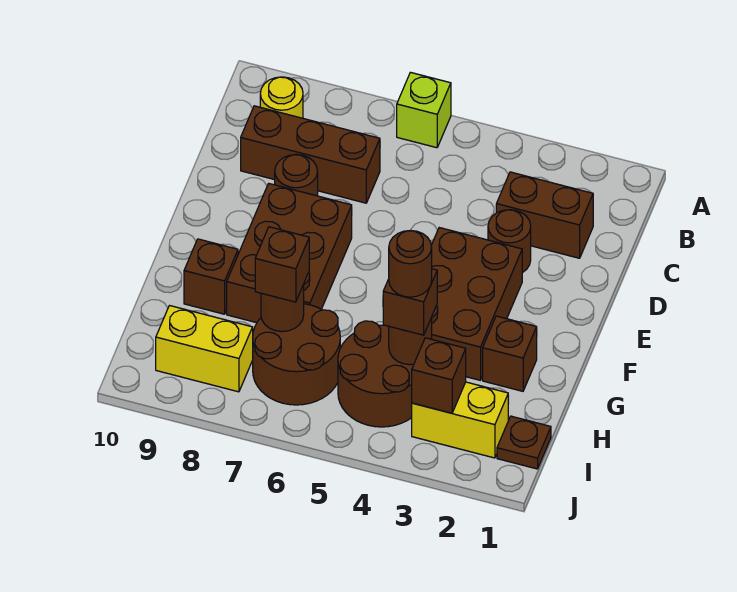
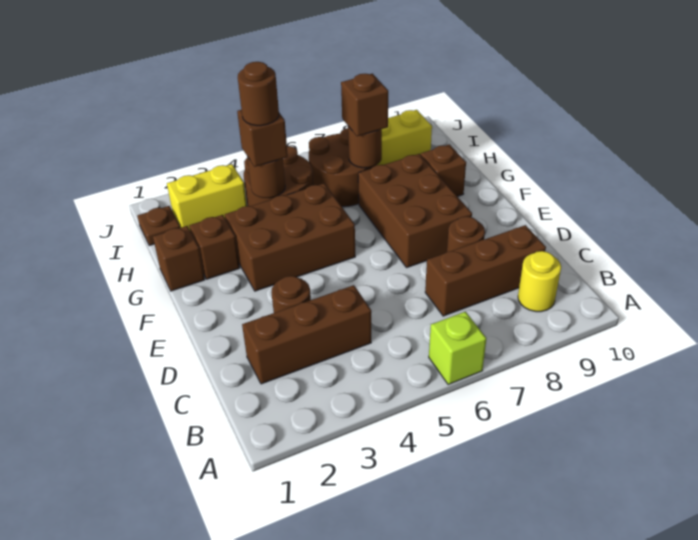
brown 1x2 brick [496,172,593,258] -> brown 1x3 brick [242,285,371,384]
brown 2x3 brick [431,228,522,380] -> brown 2x3 brick turned to [225,183,355,291]
brown 1x1 brick [412,338,466,413] -> brown 1x1 brick moved to [153,226,205,291]

